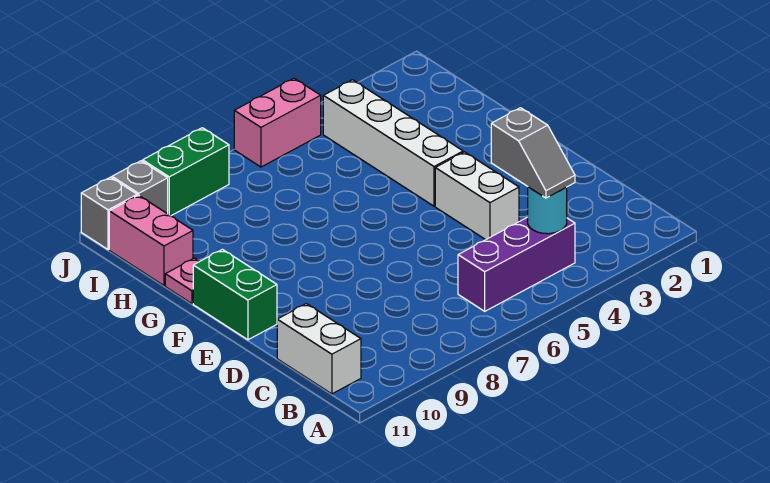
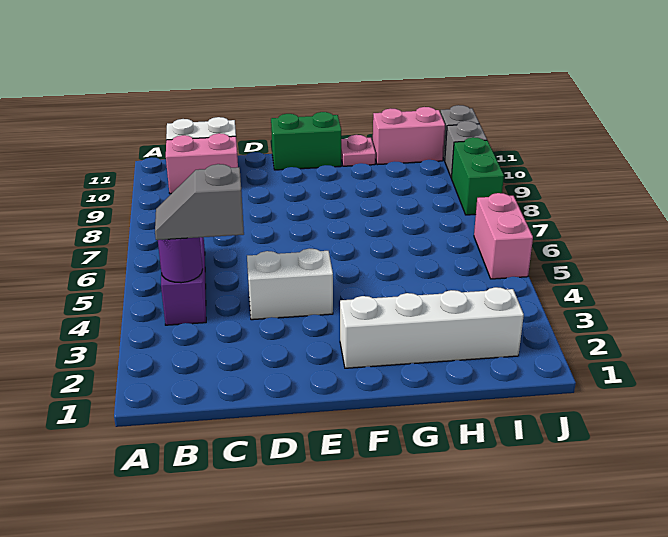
cyan 1x1 round brick [528,187,567,234] -> purple 1x1 round brick [158,237,203,283]
none -> pink 1x2 brick [166,133,238,194]
white 1x4 brick [323,80,463,206] -> white 1x4 brick moved to [340,287,524,368]

